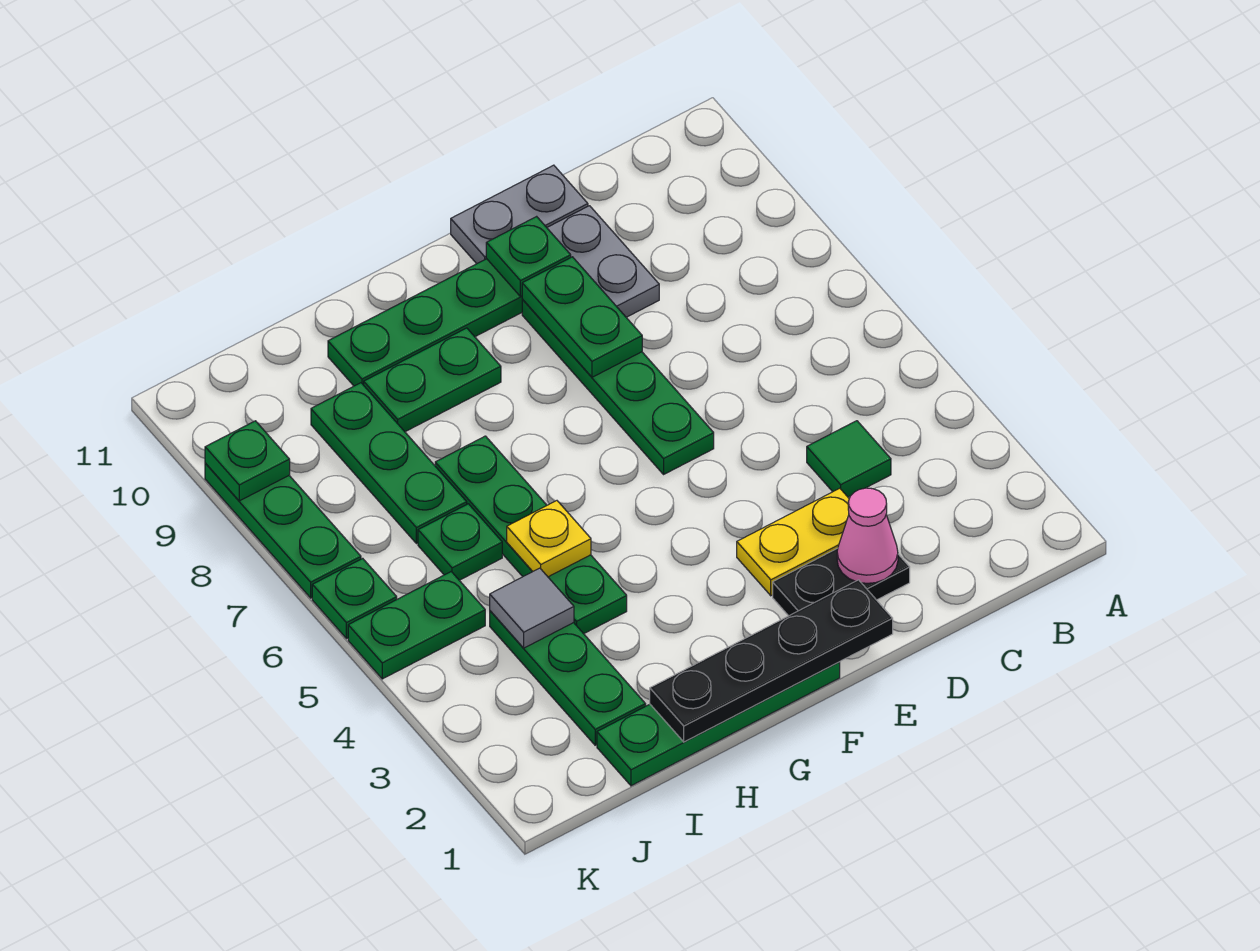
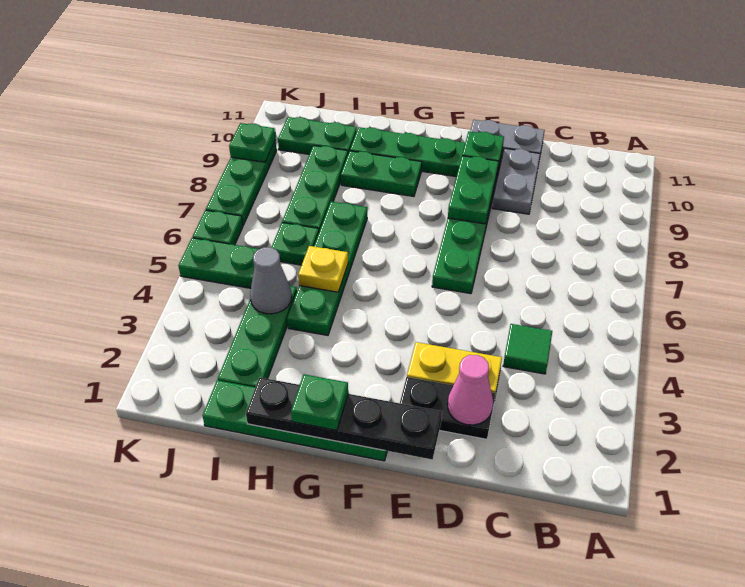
none -> green 1x1 plate [291,374,348,430]
grey 1x1 tile [490,568,574,648] -> grey 1x1 cone [250,247,292,314]
none -> green 1x2 plate [278,117,357,154]

